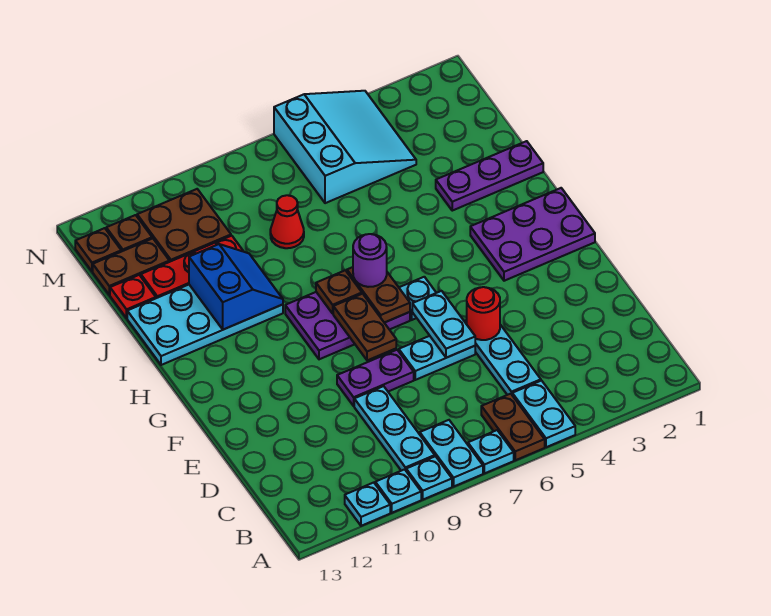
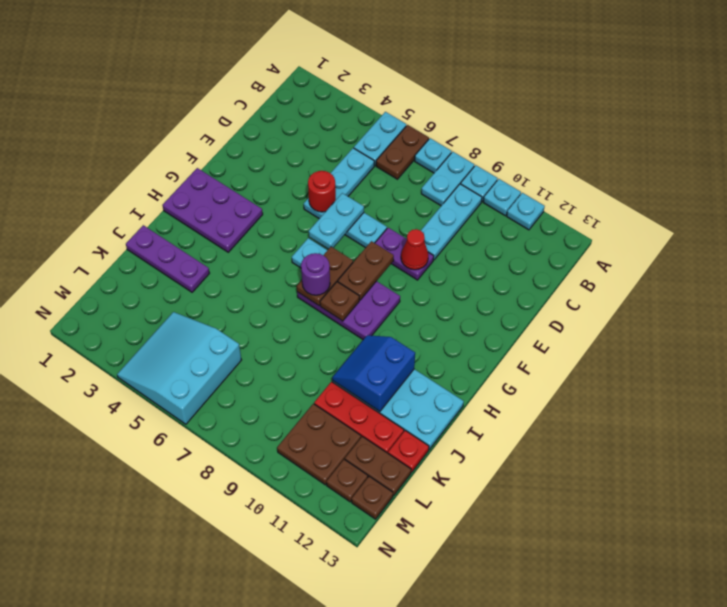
red 1x1 cone [270,195,304,248] -> red 1x1 cone moved to [401,229,428,270]

